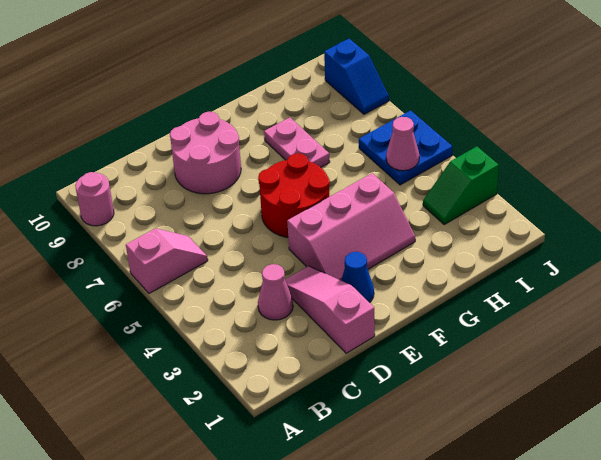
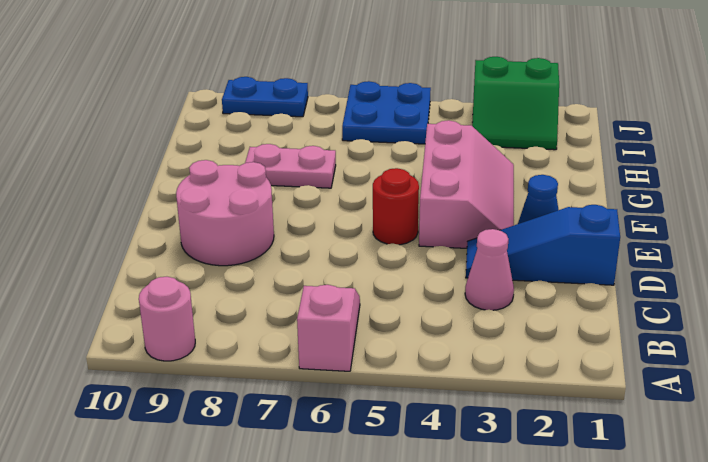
pink 1x3 slope [285,266,375,353] -> blue 1x3 slope [466,205,620,285]
red 2x2 round brick [258,153,330,237] -> red 1x1 round brick [373,168,419,245]
green 1x2 slope [423,146,499,224] -> green 2x2 slope [472,57,559,150]
pink 1x1 cone [386,117,419,171] -> none
blue 1x2 slope [324,39,389,114] -> blue 1x2 plate [222,77,308,117]

